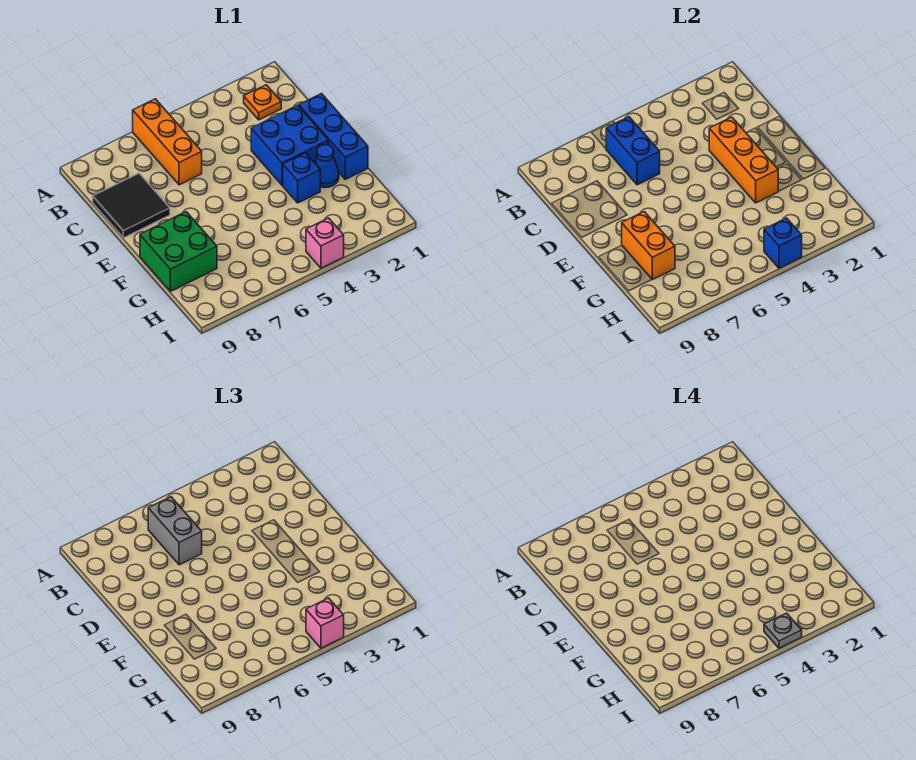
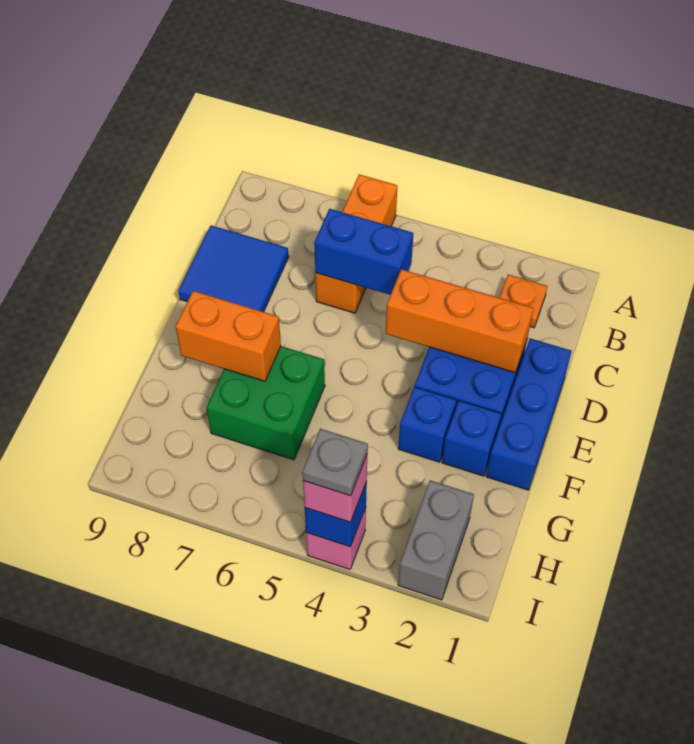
blue 1x2 brick [606,117,660,185] -> blue 1x2 brick turned to [314,209,413,295]
grey 1x2 brick [148,497,202,565] -> grey 1x2 brick moved to [398,480,474,600]
black 2x2 tile [93,173,170,238] -> blue 2x2 tile [178,225,289,312]
orange 1x3 brick [709,117,778,203] -> orange 1x3 brick turned to [386,269,534,373]
blue 1x1 cone [315,145,339,188] -> blue 1x1 brick [442,401,501,476]
green 2x2 brick [140,212,217,291] -> green 2x2 brick moved to [206,346,325,460]
orange 1x2 brick [622,212,675,280] -> orange 1x2 brick turned to [176,291,281,381]

